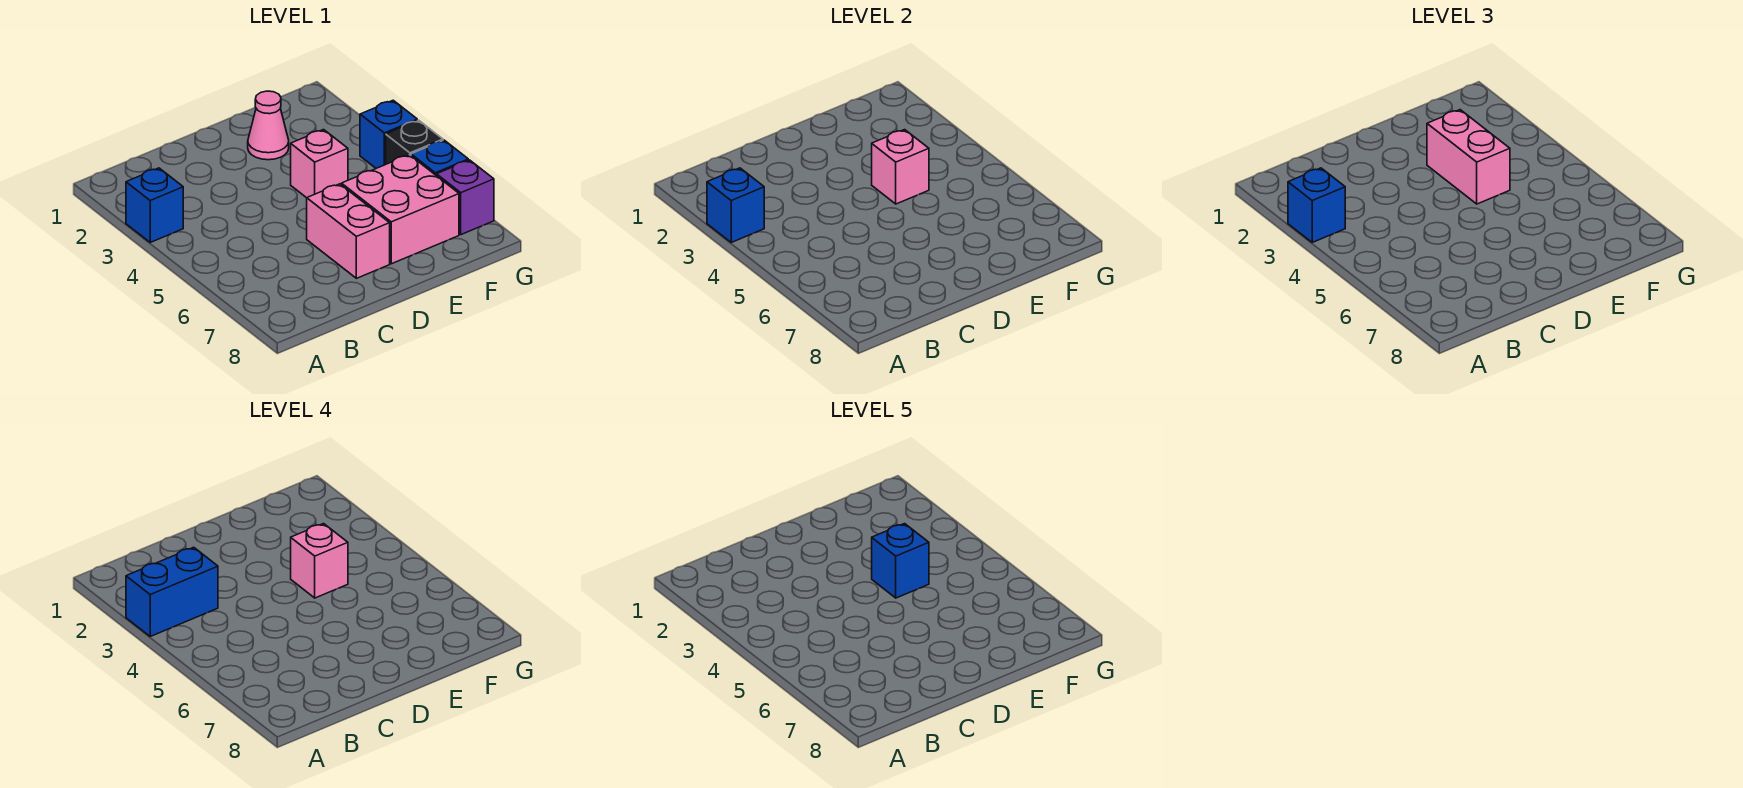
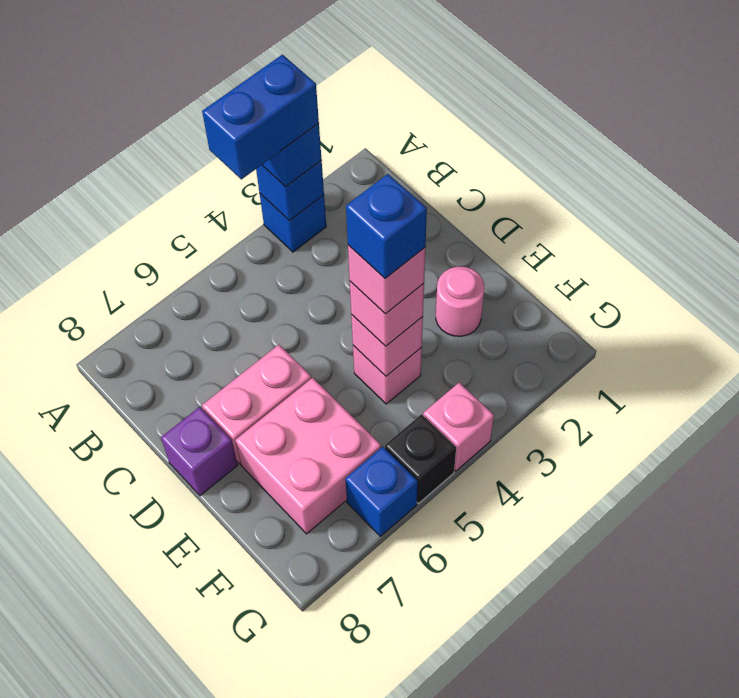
blue 1x2 brick [126,547,218,636] -> blue 1x2 brick turned to [202,55,319,179]
pink 1x1 cone [248,91,289,160] -> pink 1x1 round brick [436,267,484,336]
pink 1x2 brick [1427,110,1510,204] -> pink 1x1 brick [350,281,424,346]
blue 1x1 brick [360,100,417,168] -> pink 1x1 brick [423,383,494,471]
purple 1x1 brick [437,160,494,235] -> purple 1x1 brick moved to [161,407,237,496]

